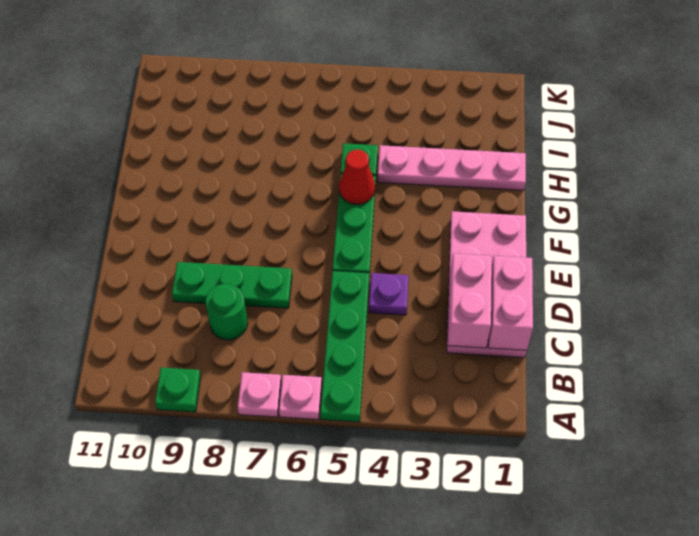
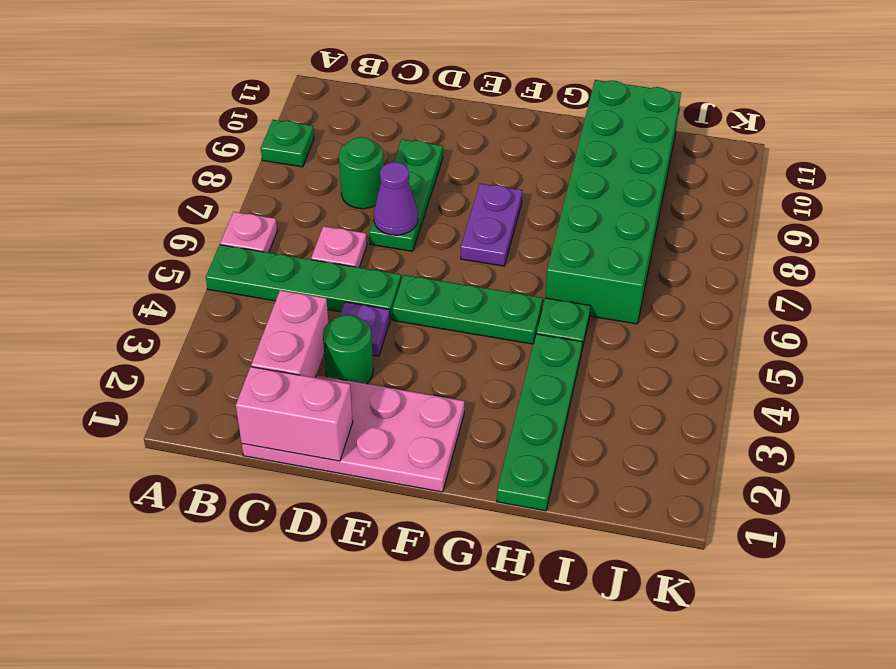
pink 1x1 plate [238,372,281,417] -> pink 1x1 plate moved to [311,226,367,267]
pink 1x2 brick [448,253,492,348] -> pink 1x2 brick turned to [251,290,328,378]
none -> green 1x1 round brick [323,315,373,384]
none -> purple 1x1 cone [374,162,418,235]
none -> purple 1x2 plate [461,184,522,266]
red 1x1 cone [339,150,375,204] -> none
pink 1x4 plate [378,145,526,190] -> green 1x4 plate [497,334,582,511]
none -> green 2x6 brick [545,80,681,324]

